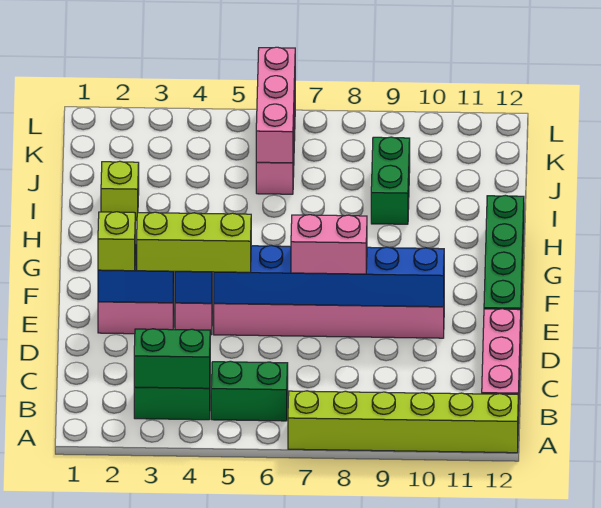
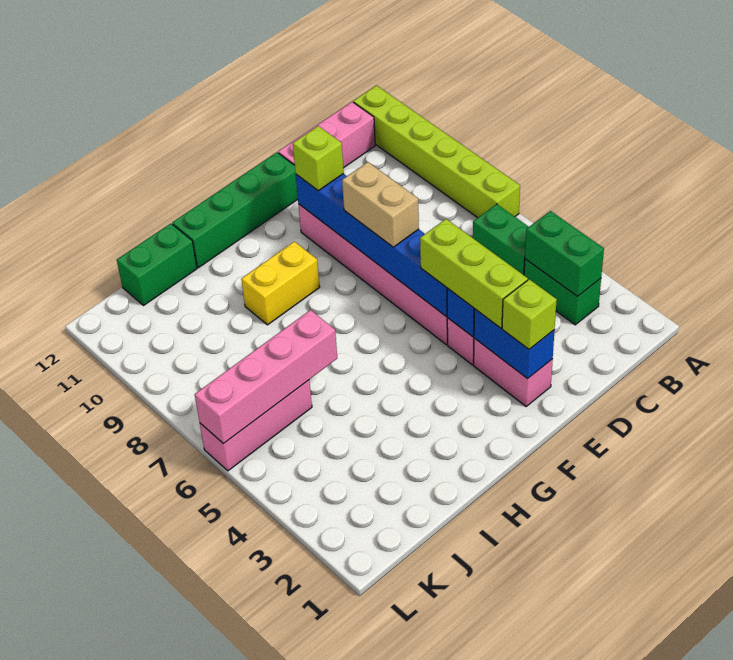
pink 1x2 brick [291,215,367,274] -> tan 1x2 brick [342,162,419,247]
none -> yellow 1x2 brick [241,242,320,325]
lime 1x1 brick [101,161,139,220] -> lime 1x1 brick moved to [293,126,344,191]
green 1x2 brick [371,137,410,224] -> green 1x2 brick moved to [117,223,197,305]
pink 1x3 brick [256,47,295,163] -> pink 1x4 brick [195,310,337,444]

